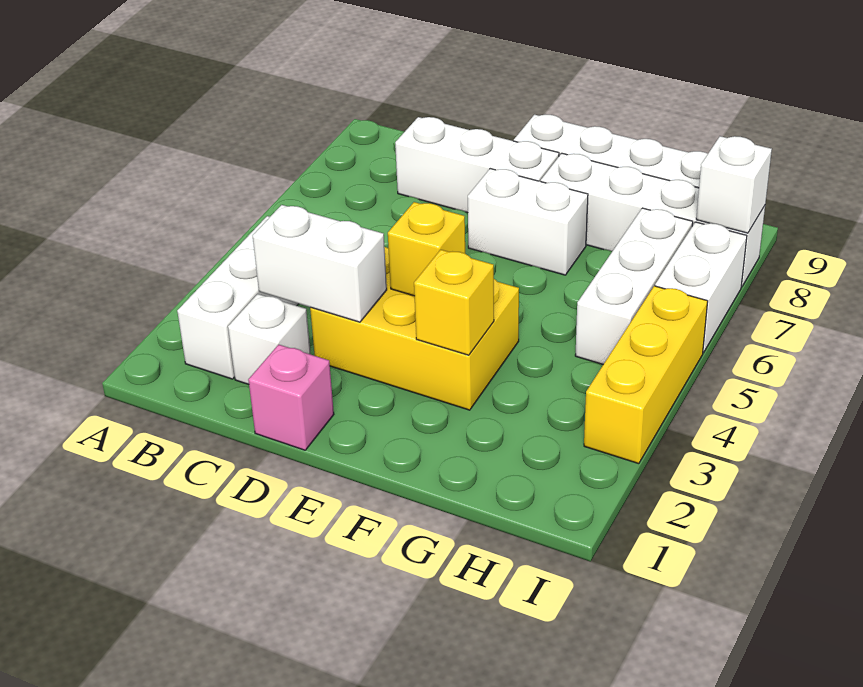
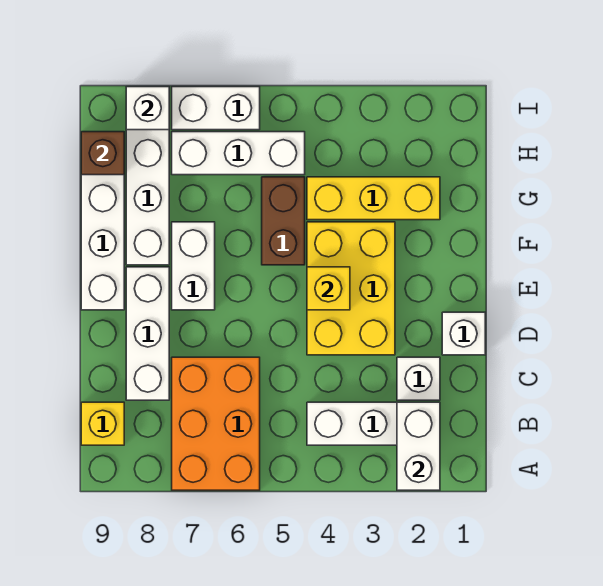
none -> orange 2x3 brick [172,357,260,490]
white 1x2 brick [253,205,387,322] -> white 1x2 brick moved to [397,402,440,490]
pink 1x1 brick [248,345,334,450] -> white 1x1 brick [442,312,485,355]
yellow 1x1 brick [414,250,494,355] -> yellow 1x1 brick moved to [81,402,124,445]
none -> brown 1x2 brick [262,177,305,265]
none -> brown 1x1 brick [81,132,124,175]
yellow 1x3 brick [584,286,708,464] -> yellow 1x3 brick moved to [307,177,440,220]

